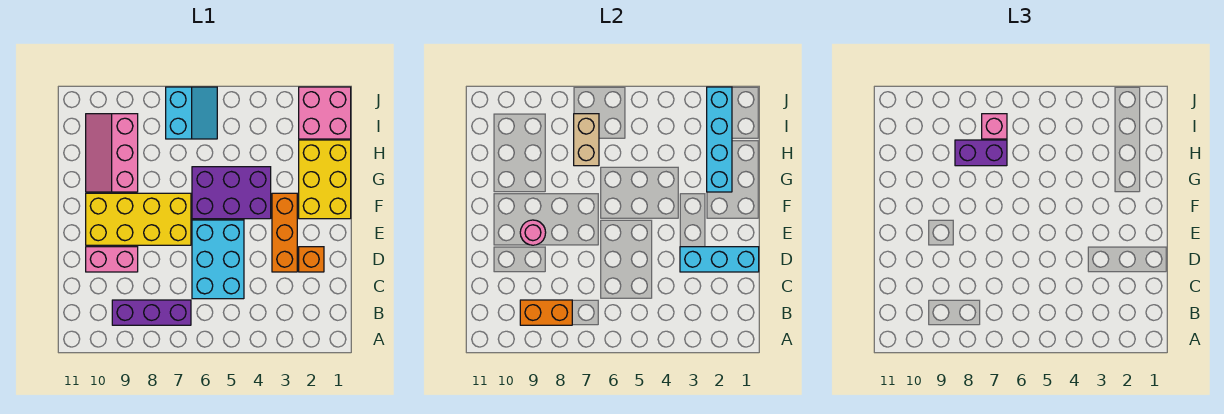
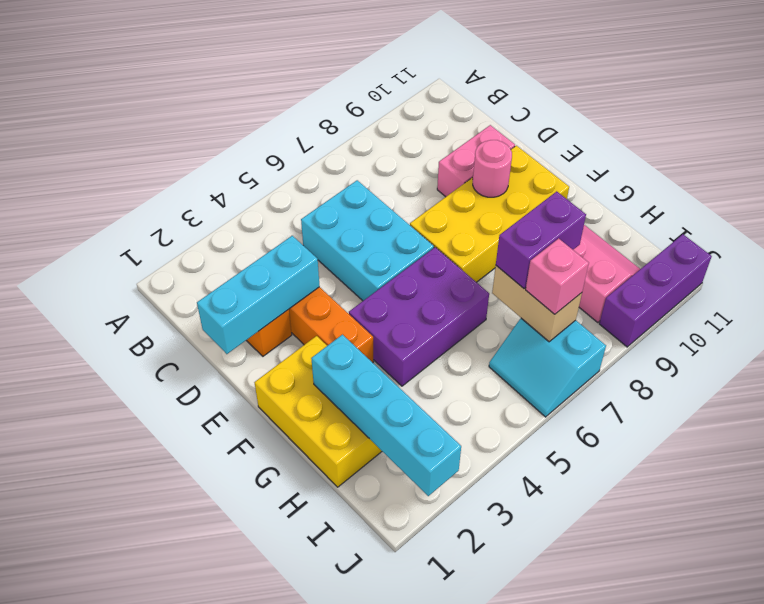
purple 1x3 brick [112,300,191,325] -> purple 1x3 brick moved to [599,234,712,347]
orange 1x2 brick [520,300,572,325] -> none
pink 2x2 brick [299,87,351,139] -> none

